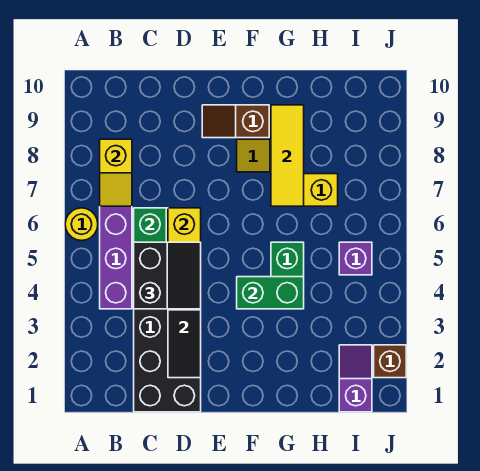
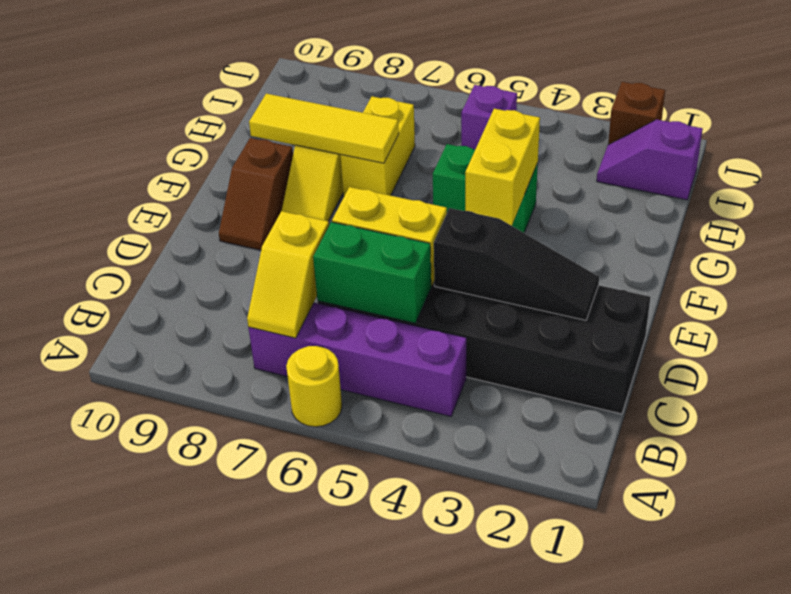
yellow 1x2 slope [100,139,132,206] -> yellow 1x2 slope turned to [247,211,329,338]
black 2x2 slope [134,242,201,309] -> none
green 1x2 brick [237,277,304,309] -> yellow 1x2 brick [465,109,540,226]

